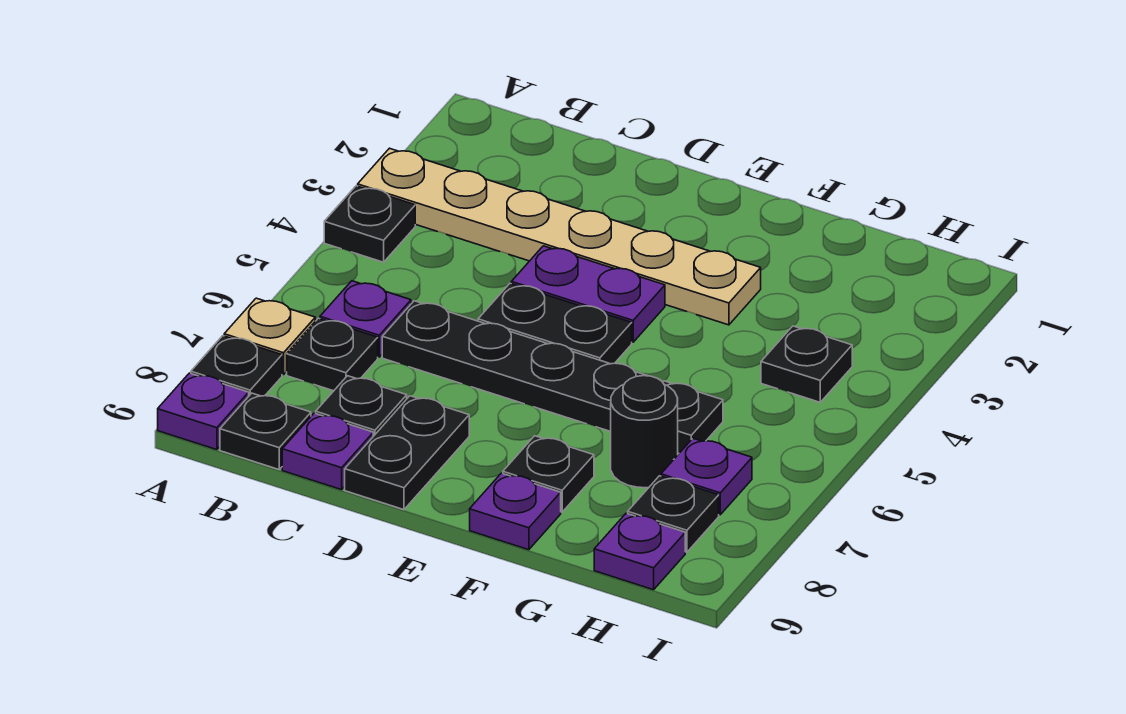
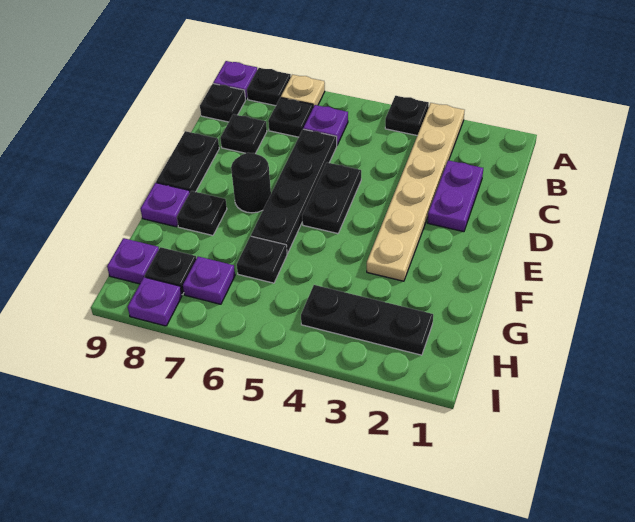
purple 1x1 plate [282,413,373,490] -> purple 1x1 plate moved to [128,277,182,326]
purple 1x2 plate [511,246,665,342] -> purple 1x2 plate moved to [428,160,483,232]
black 1x2 plate [345,396,469,510] -> black 1x2 plate turned to [156,131,219,192]
black 1x1 round brick [611,376,678,488] -> black 1x1 round brick moved to [231,153,271,213]
black 1x1 plate [761,326,852,402] -> black 1x3 plate [301,285,433,355]

